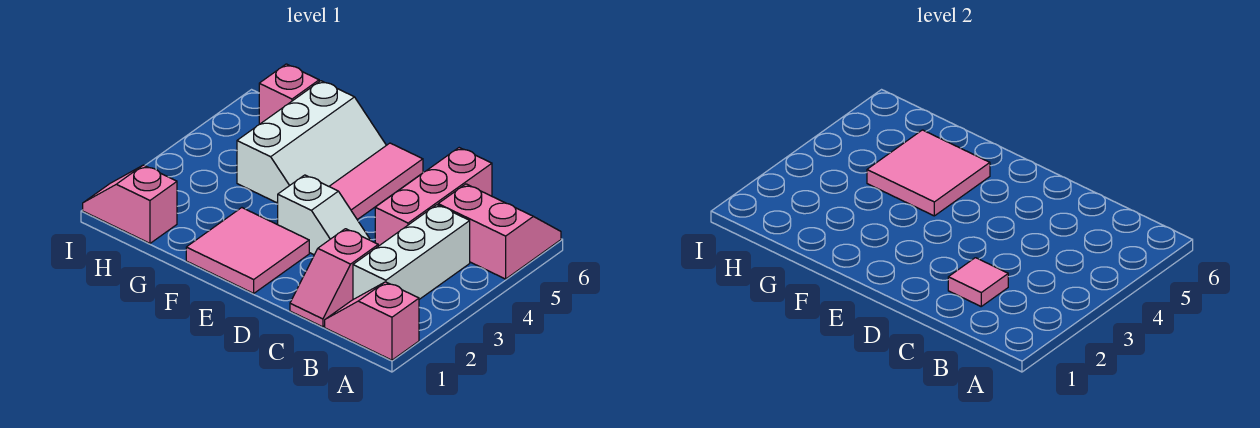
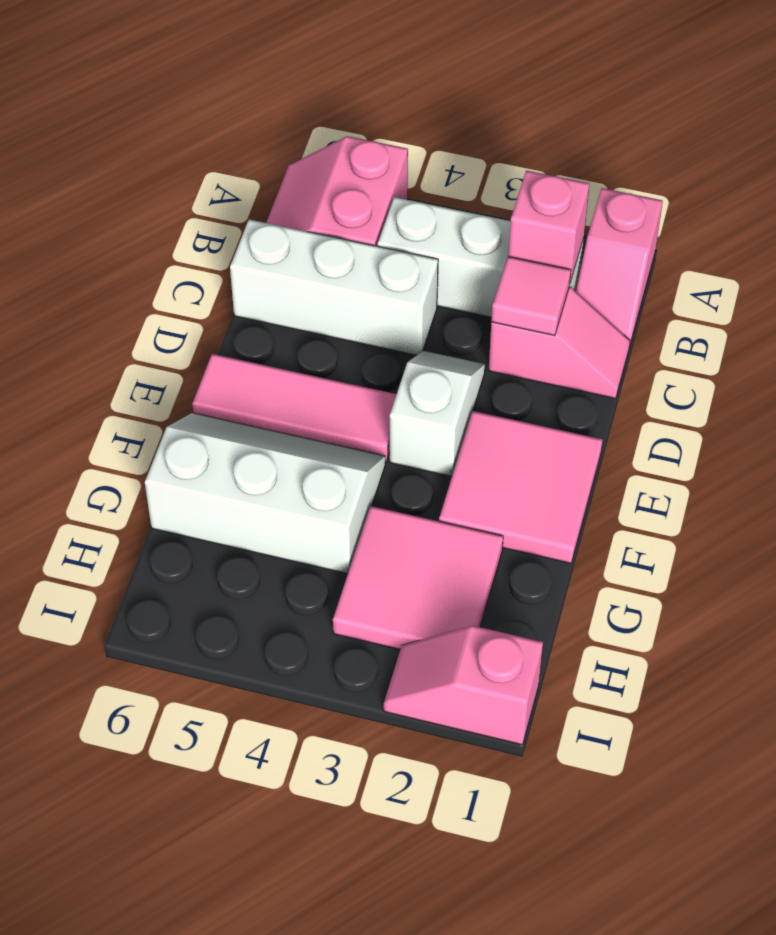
pink 1x3 brick [375,148,492,246] -> white 1x3 brick [230,219,438,356]
pink 2x2 tile [867,130,990,216] -> pink 2x2 tile moved to [333,506,503,649]
pink 1x2 slope [83,165,177,243] -> pink 1x2 slope turned to [384,626,543,745]
pink 1x1 brick [259,64,319,124] -> pink 1x1 brick moved to [508,170,589,282]

